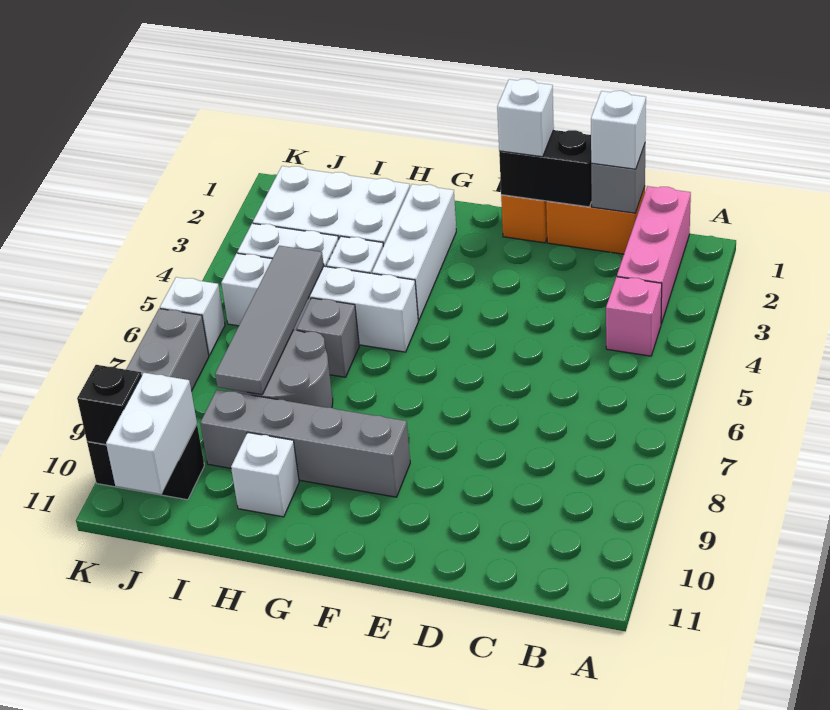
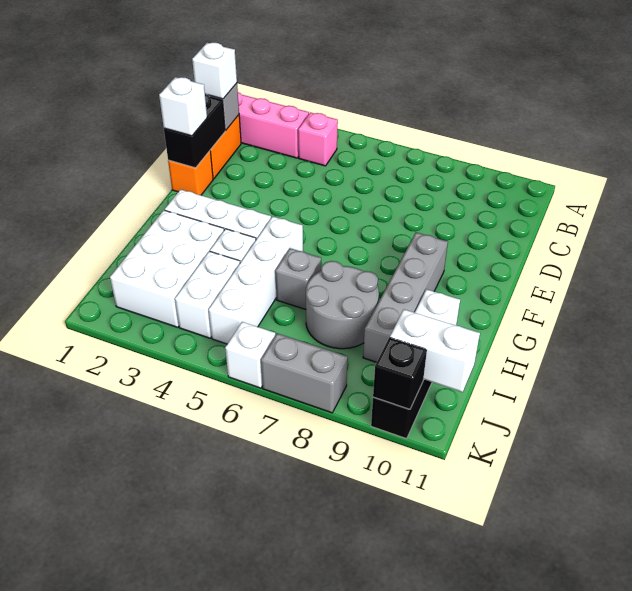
grey 1x4 tile [215,246,324,395] -> none

